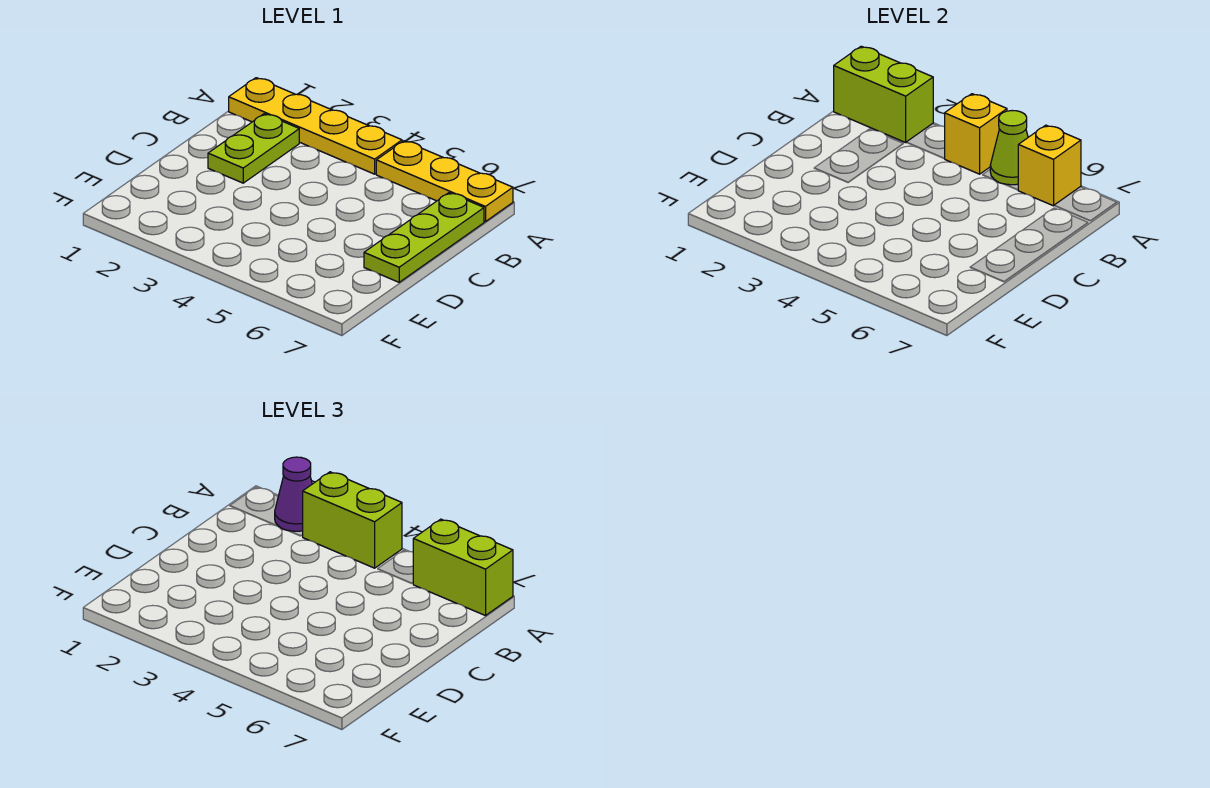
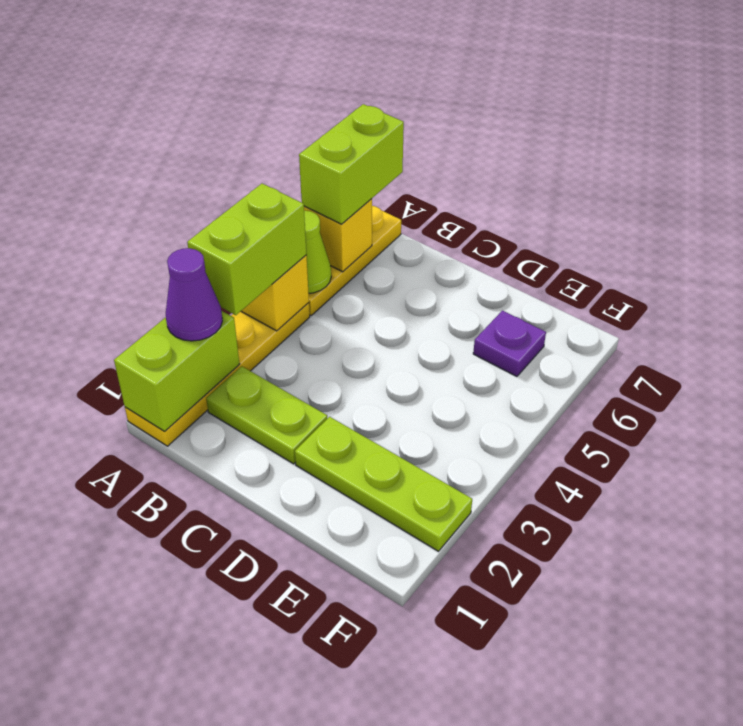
lime 1x3 plate [364,193,484,282] -> lime 1x3 plate moved to [295,417,472,551]
none -> purple 1x1 plate [473,311,546,376]

